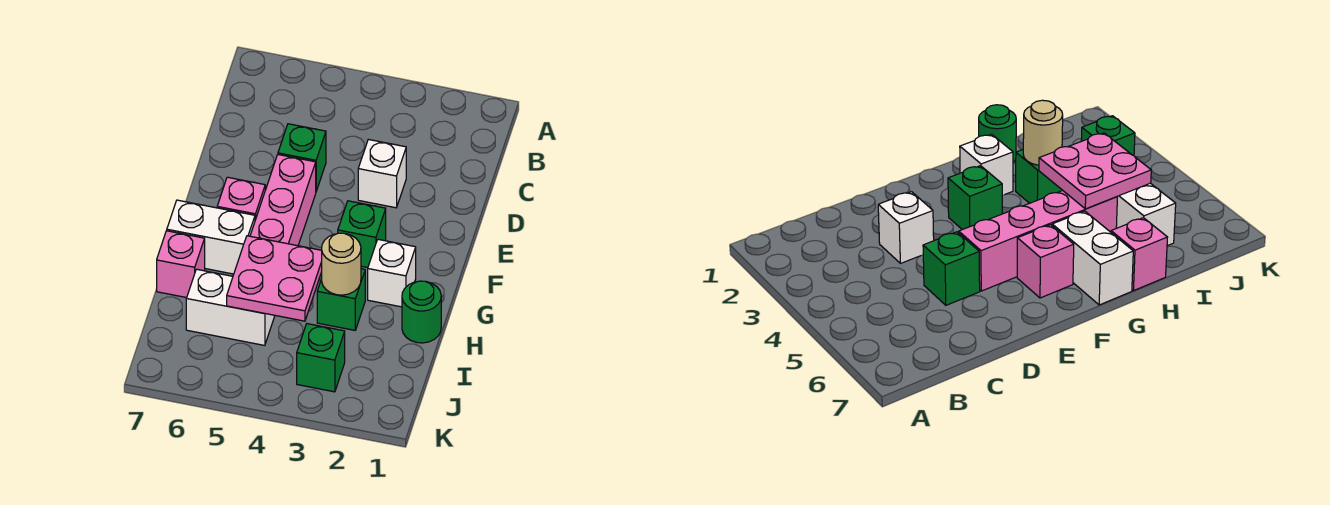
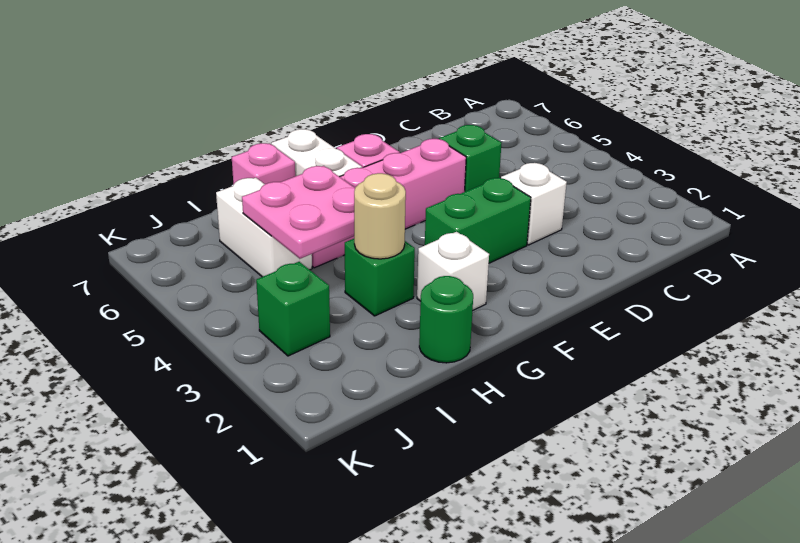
green 1x1 brick [338,201,386,268] -> green 1x2 brick [425,178,531,263]

